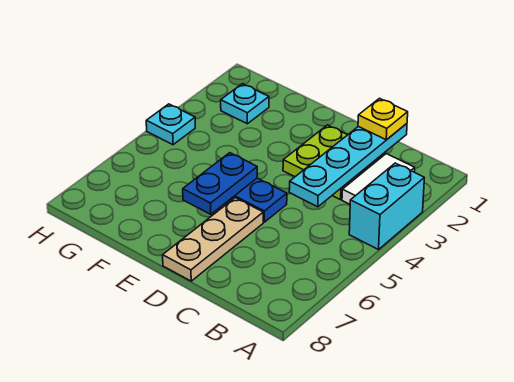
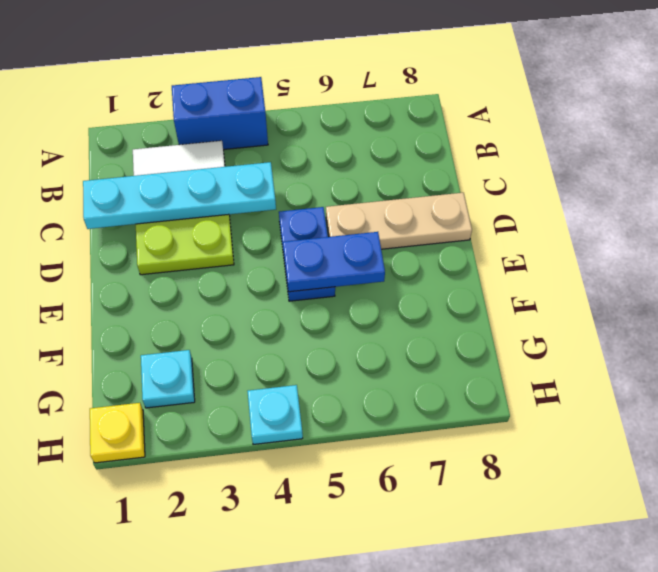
cyan 1x2 brick [349,163,424,250] -> blue 1x2 brick [172,77,268,150]
yellow 1x1 plate [358,98,408,140] -> yellow 1x1 plate moved to [90,403,145,463]

